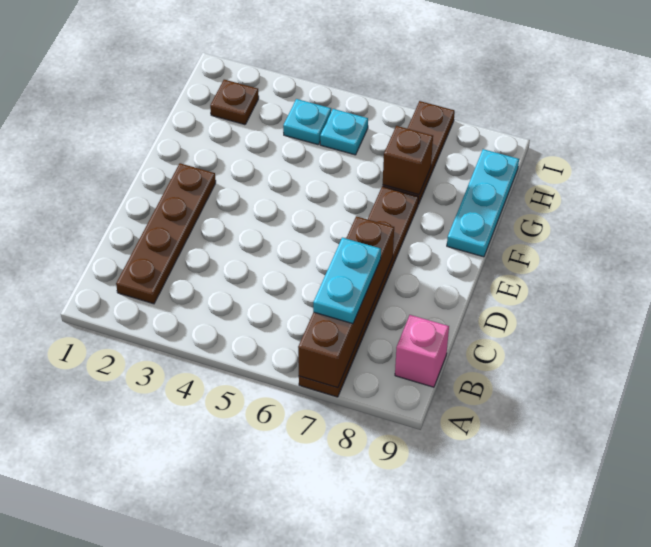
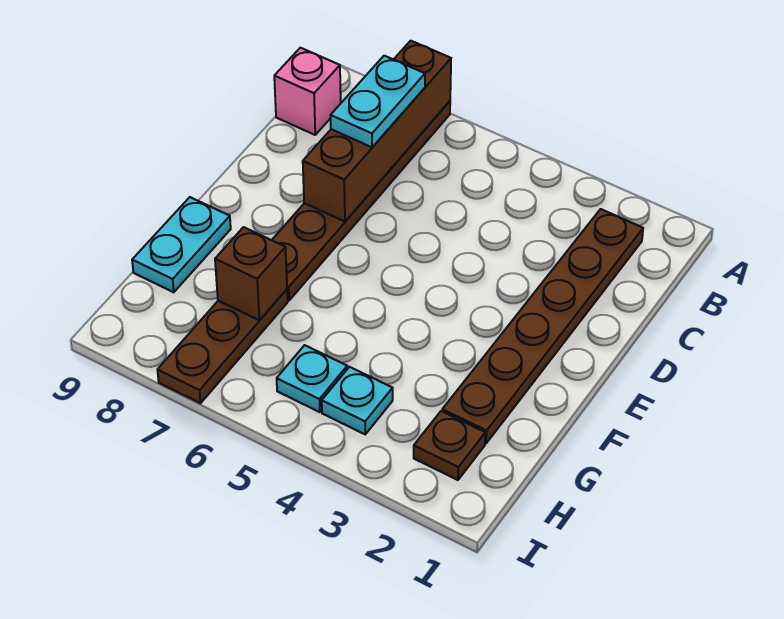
brown 1x4 plate [116,163,216,304] -> brown 1x6 plate [442,209,643,443]
cyan 1x3 plate [447,149,519,257] -> cyan 1x2 plate [132,197,231,292]

